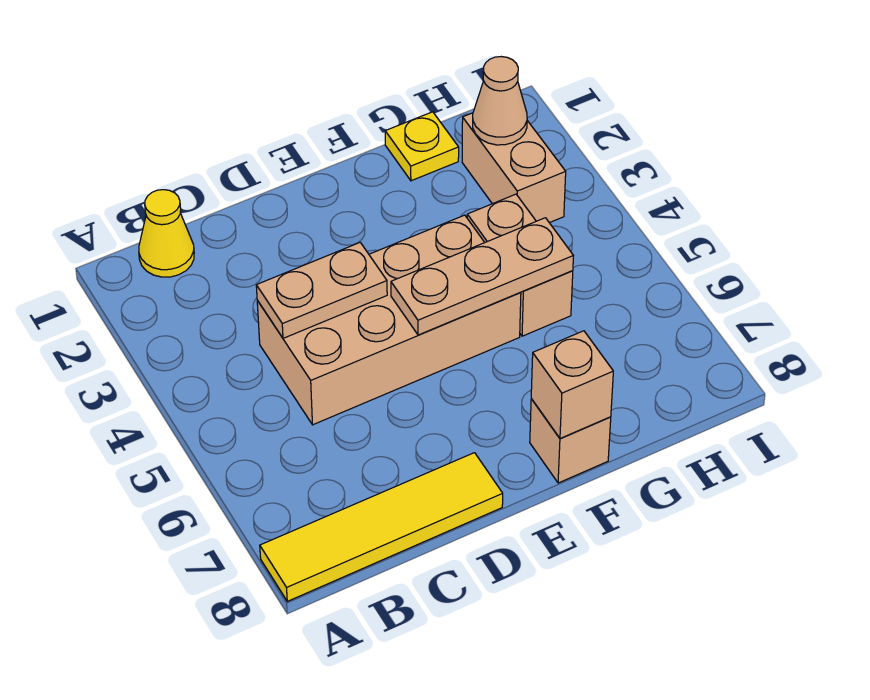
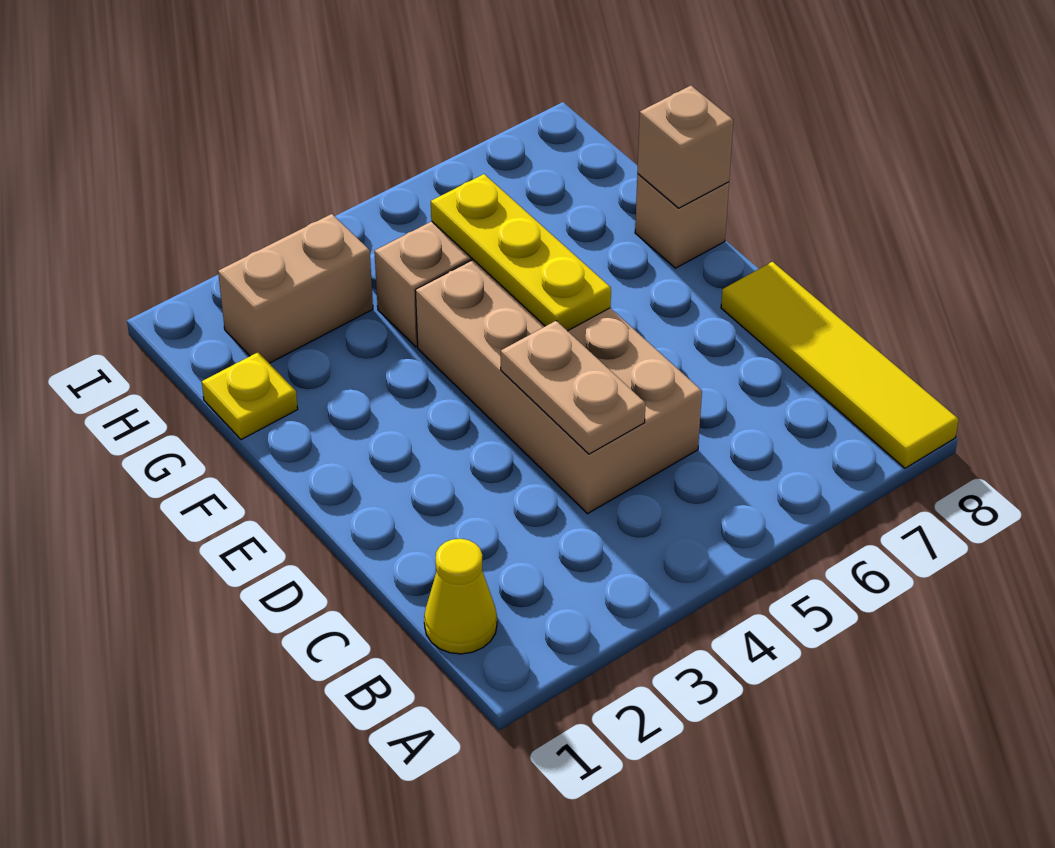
tan 1x3 plate [391,218,573,335] -> yellow 1x3 plate [431,174,611,331]
tan 1x1 cone [473,57,527,145] -> none

